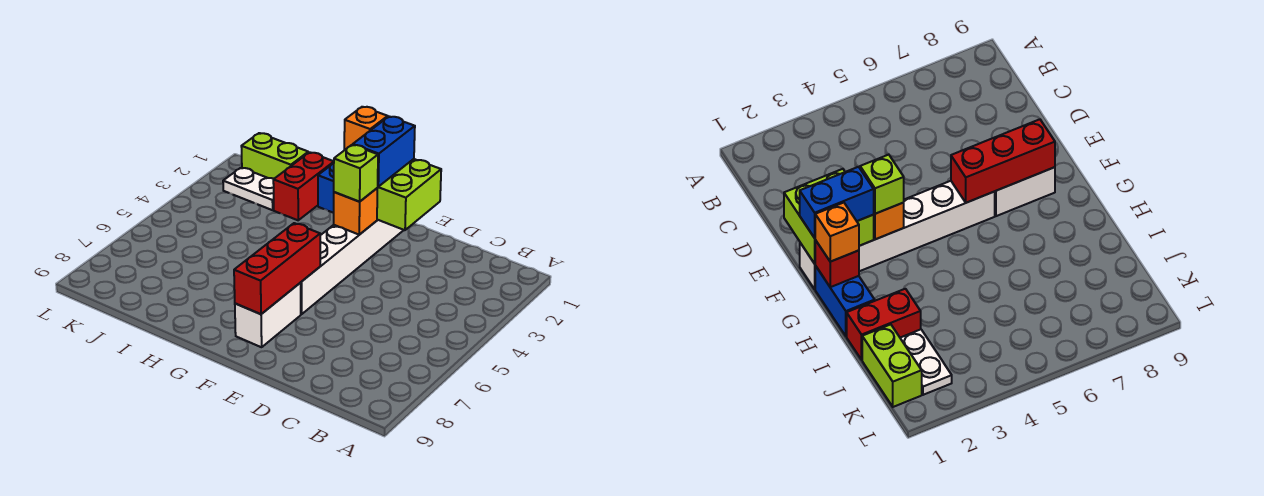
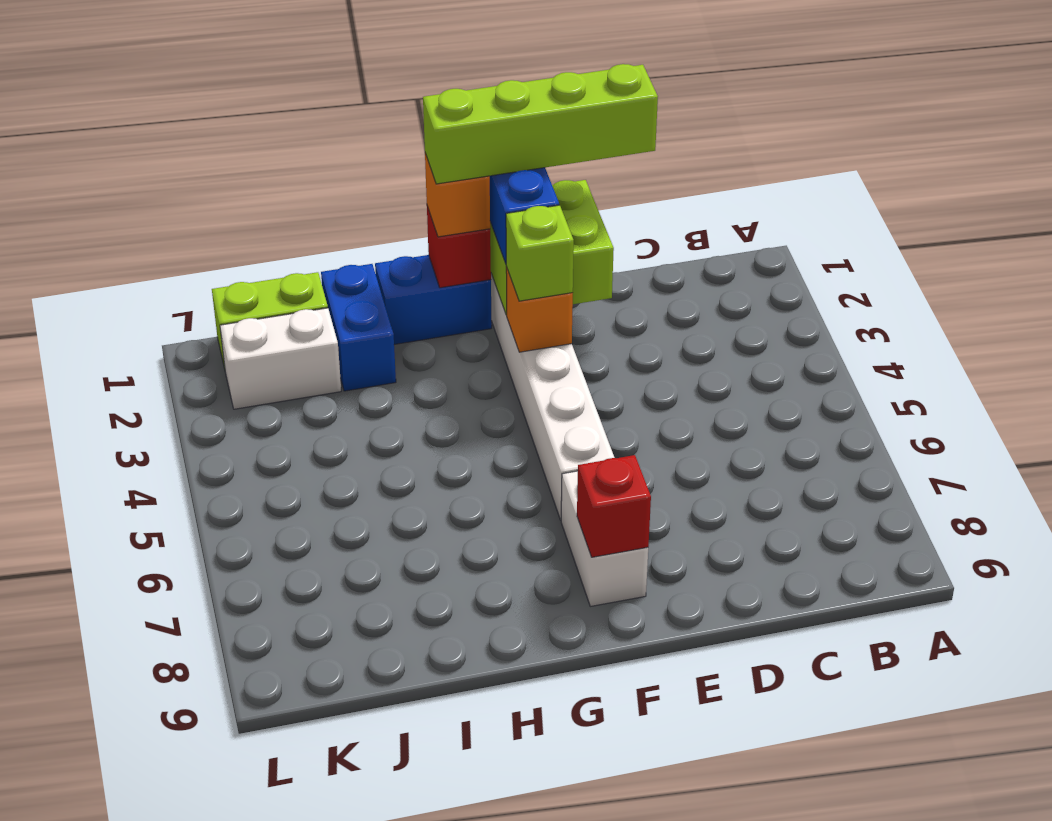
none -> lime 1x4 brick [423,64,658,184]
red 1x3 brick [234,223,320,314] -> red 1x1 brick [577,455,651,557]
red 1x2 brick [273,152,334,220] -> blue 1x2 brick [321,264,396,391]
white 1x2 plate [223,168,274,210] -> white 1x2 brick [220,308,341,409]

